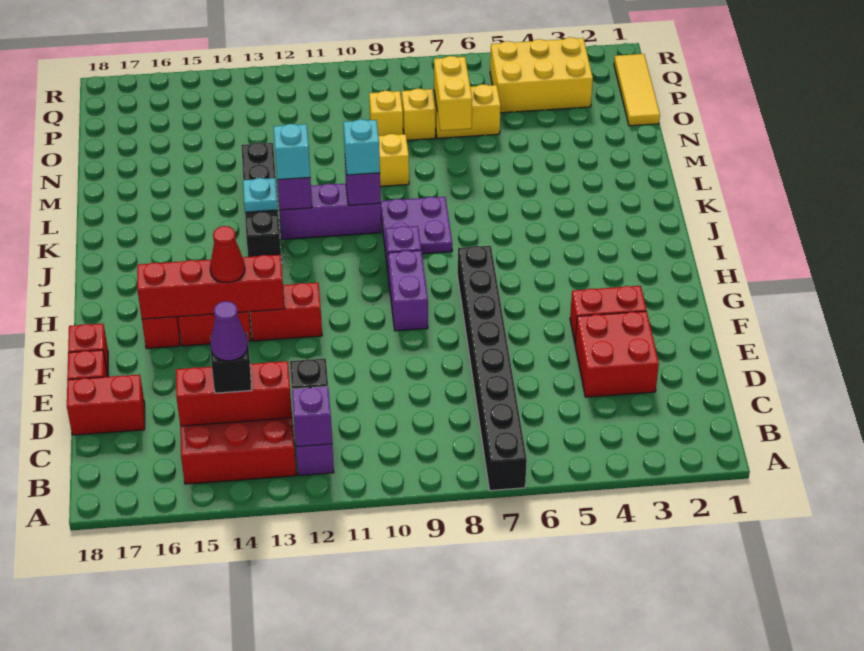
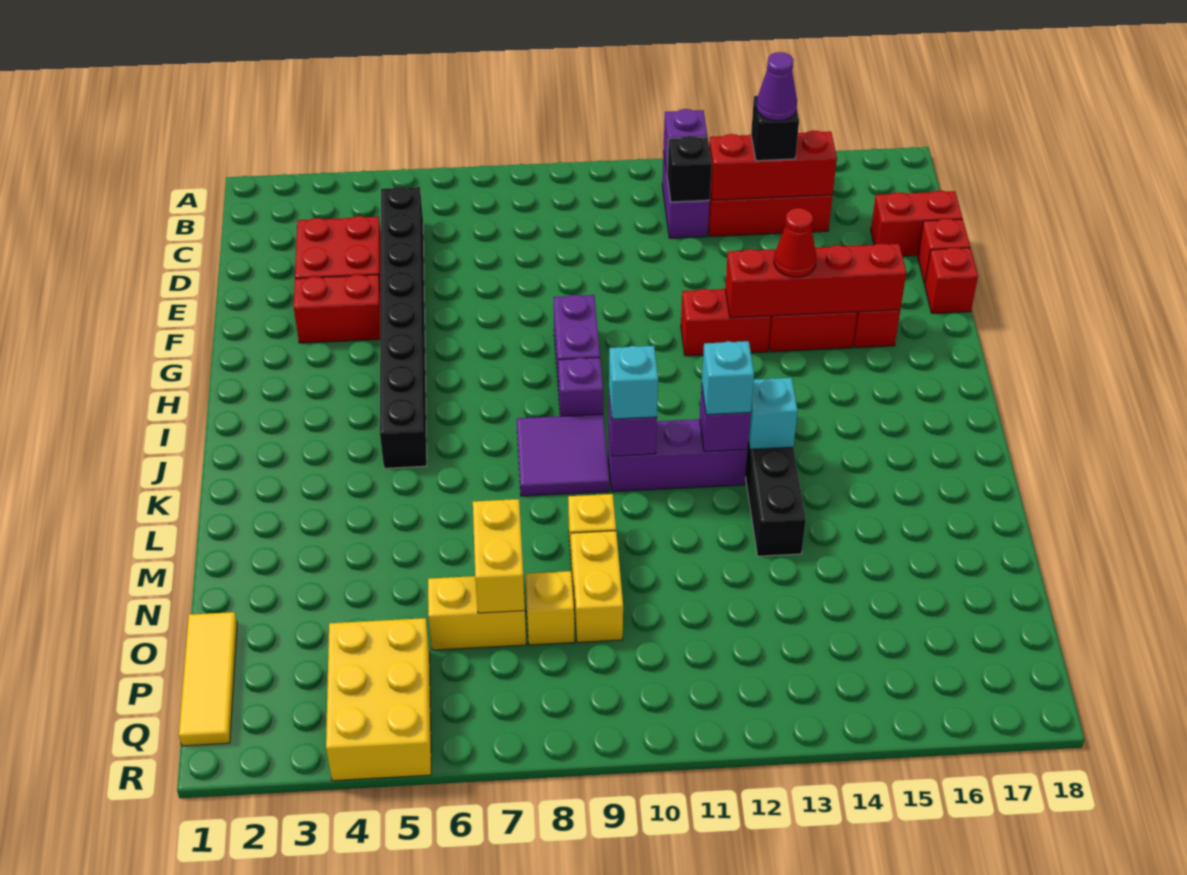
black 1x8 brick [458,246,527,491] -> black 1x8 brick moved to [380,186,427,468]
purple 2x2 plate [380,197,452,254] -> purple 2x2 tile [517,414,609,496]
cyan 1x1 plate [243,178,278,212] -> cyan 1x1 brick [748,378,798,449]
yellow 1x1 brick [369,91,403,136] -> yellow 1x2 brick [571,531,623,642]
yellow 2x3 brick [490,37,593,113] -> yellow 2x3 brick turned to [326,618,431,781]

